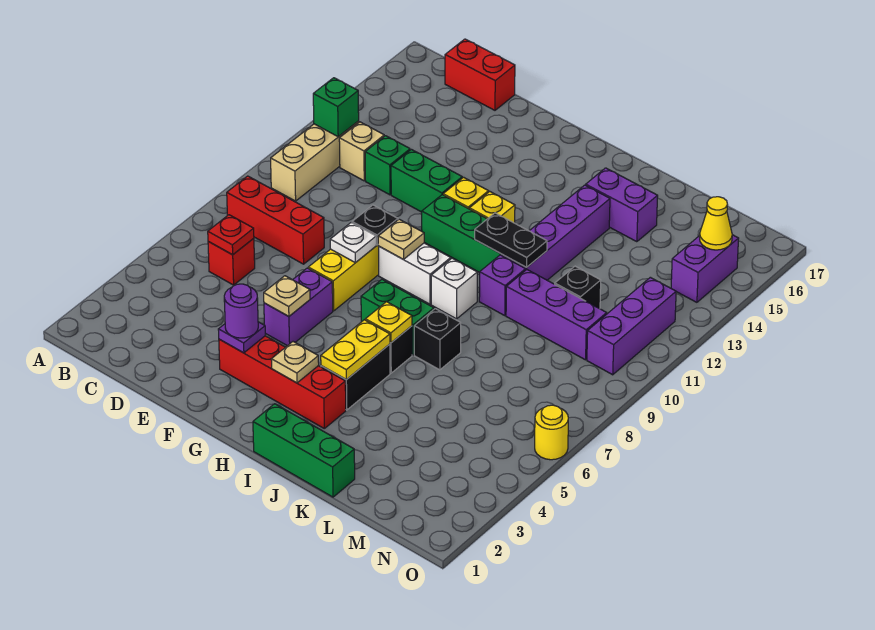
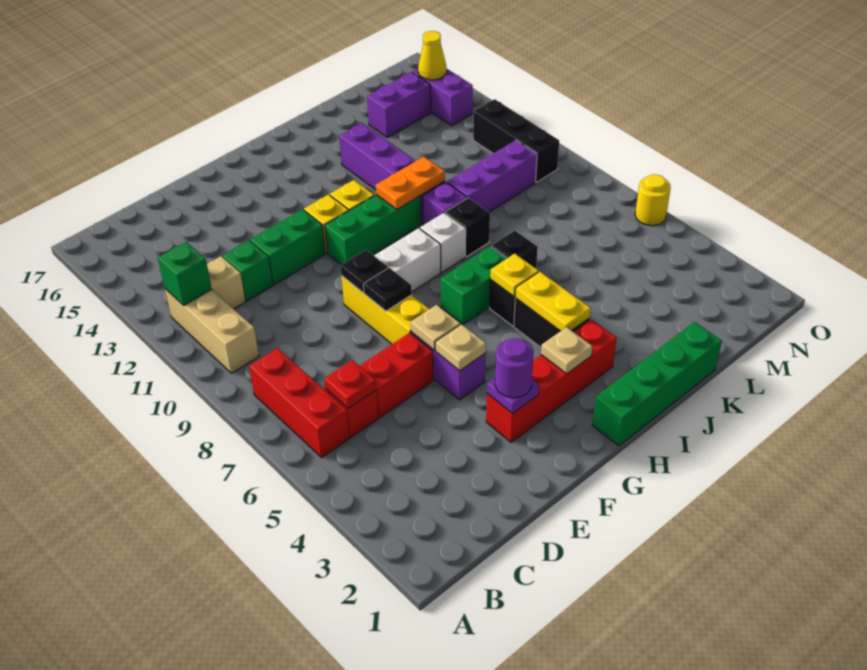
red 1x3 brick [227,176,324,264] -> red 1x3 brick turned to [249,348,350,457]
red 1x2 brick [445,39,515,110] -> red 1x2 brick moved to [360,333,434,417]
white 1x1 plate [330,223,376,263] -> black 1x1 plate [363,268,412,311]
tan 1x1 plate [378,219,424,259] -> tan 1x1 plate moved to [411,305,460,350]
green 1x3 brick [253,404,355,497] -> green 1x4 brick [592,322,722,446]
black 1x2 plate [475,213,547,267] -> orange 1x2 plate [376,157,445,209]
purple 1x2 brick [586,168,658,242] -> purple 1x2 brick moved to [367,72,431,137]
black 1x1 brick [555,266,601,309] -> black 1x1 brick moved to [445,198,490,257]
purple 1x3 brick [587,277,676,375] -> black 1x3 brick [473,99,559,182]

